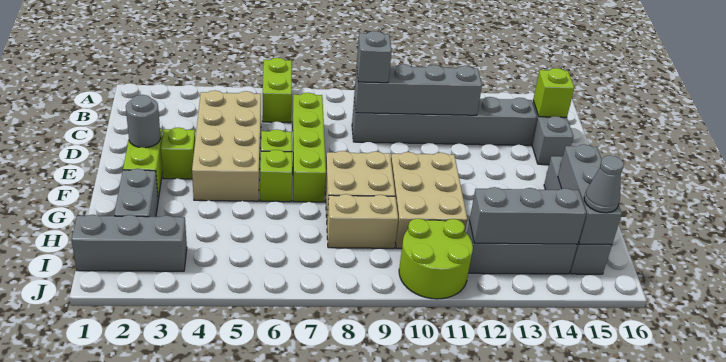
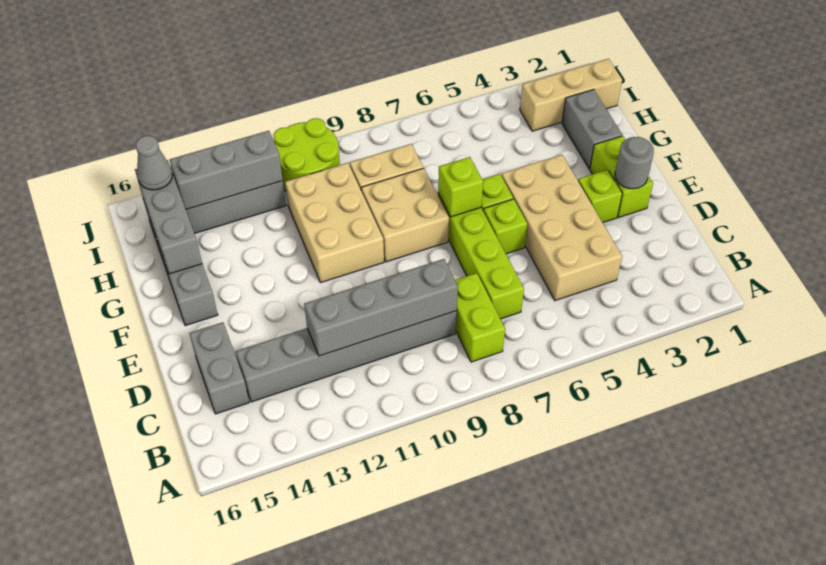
lime 1x2 brick [262,58,292,123] -> lime 1x2 brick moved to [455,273,505,362]
grey 1x1 brick [357,31,392,83] -> none
lime 1x1 brick [533,68,574,117] -> lime 1x1 brick moved to [438,157,483,217]
grey 1x3 brick [71,215,187,271] -> tan 1x3 brick [520,59,622,131]

